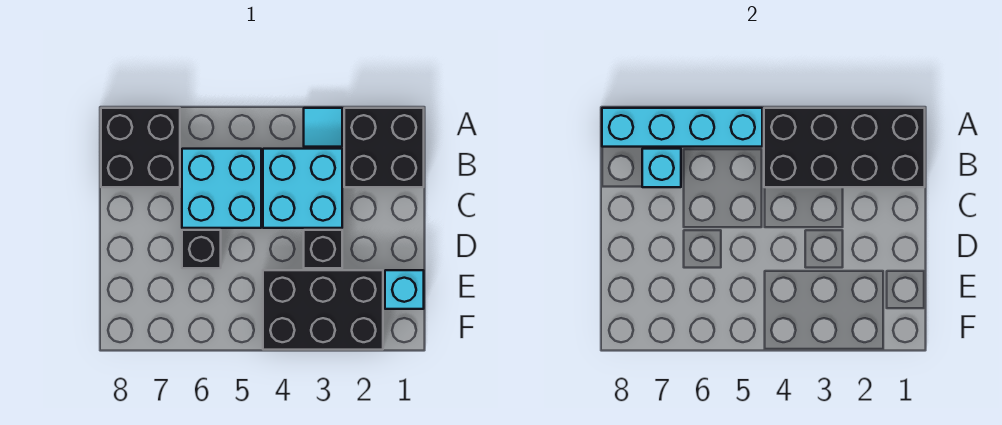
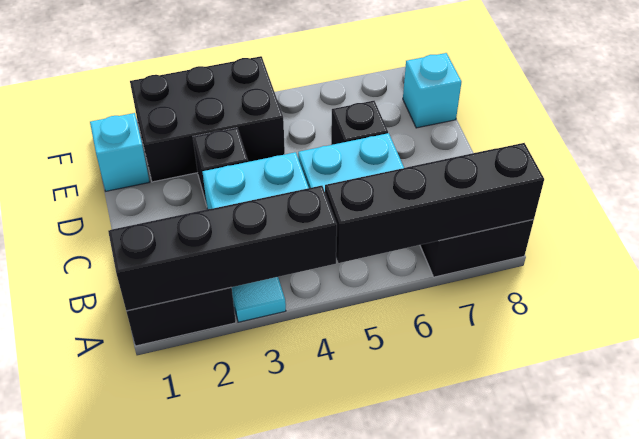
black 2x4 brick [764,108,925,187] -> black 1x4 brick [108,186,337,311]
cyan 1x4 brick [602,108,762,147] -> black 1x4 brick [325,143,544,263]
cyan 1x1 brick [642,149,681,187] -> cyan 1x1 brick moved to [403,53,461,128]

